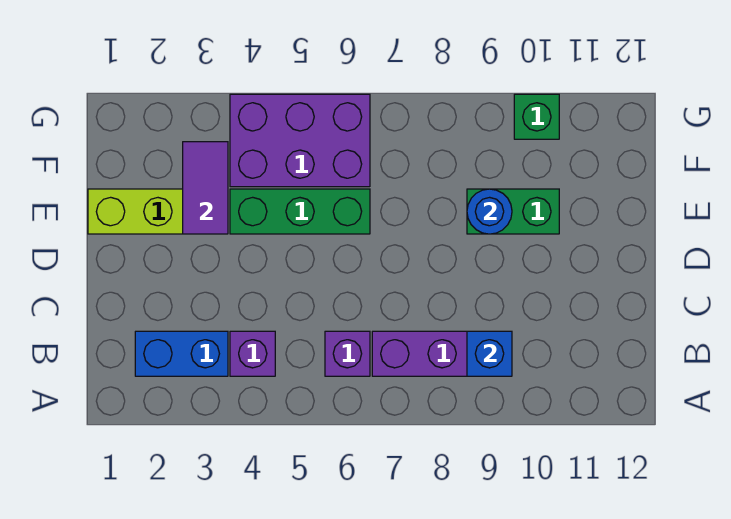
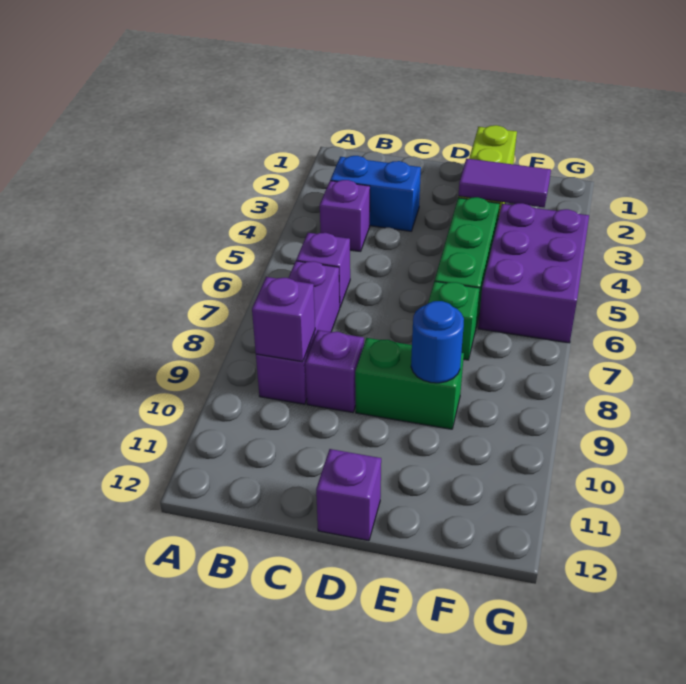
blue 1x2 brick [135,331,228,376] -> blue 1x2 brick turned to [330,156,421,231]
blue 1x1 brick [467,331,512,376] -> purple 1x1 brick [252,277,315,362]
none -> purple 1x1 brick [305,330,364,413]
none -> purple 1x1 brick [316,449,381,541]
green 1x2 brick [467,189,559,234] -> green 1x2 brick turned to [355,338,464,429]
green 1x1 brick [514,94,559,139] -> green 1x1 brick moved to [428,281,480,360]

